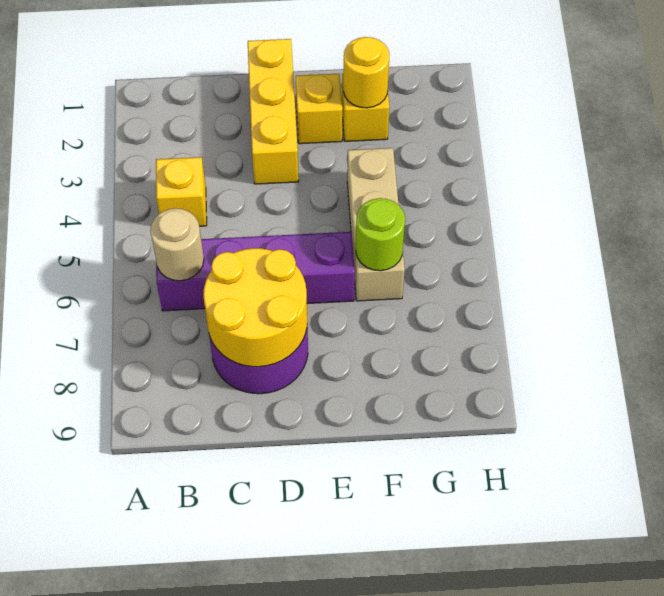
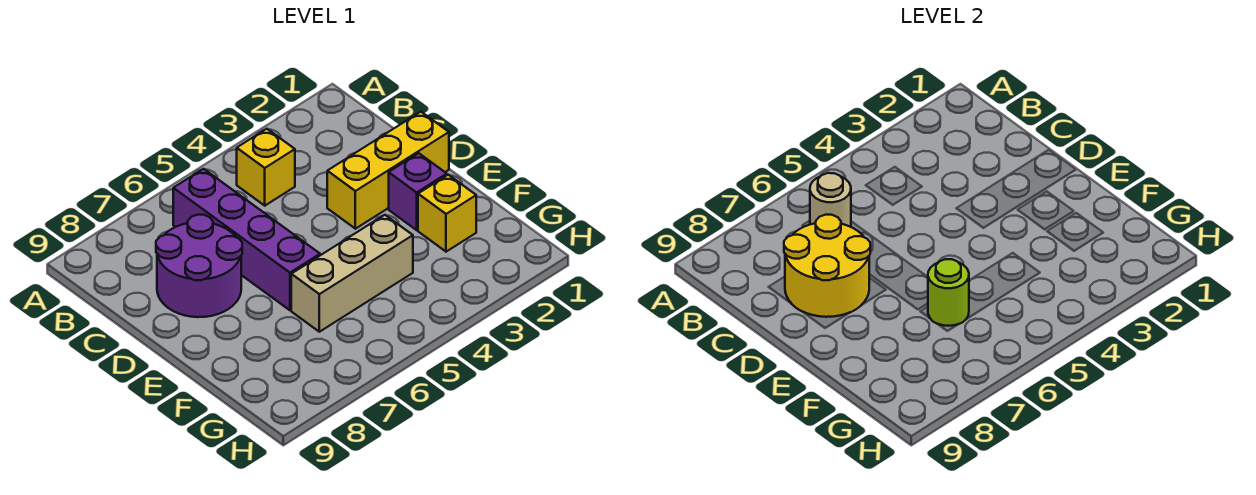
yellow 1x1 brick [296,74,342,144] -> purple 1x1 brick [389,153,447,230]
yellow 1x1 round brick [343,37,390,108] -> none

